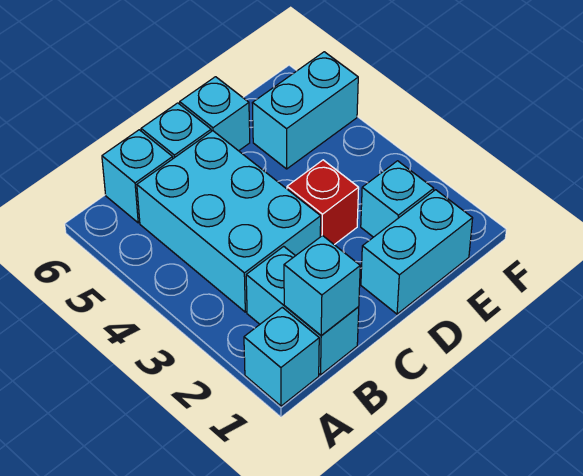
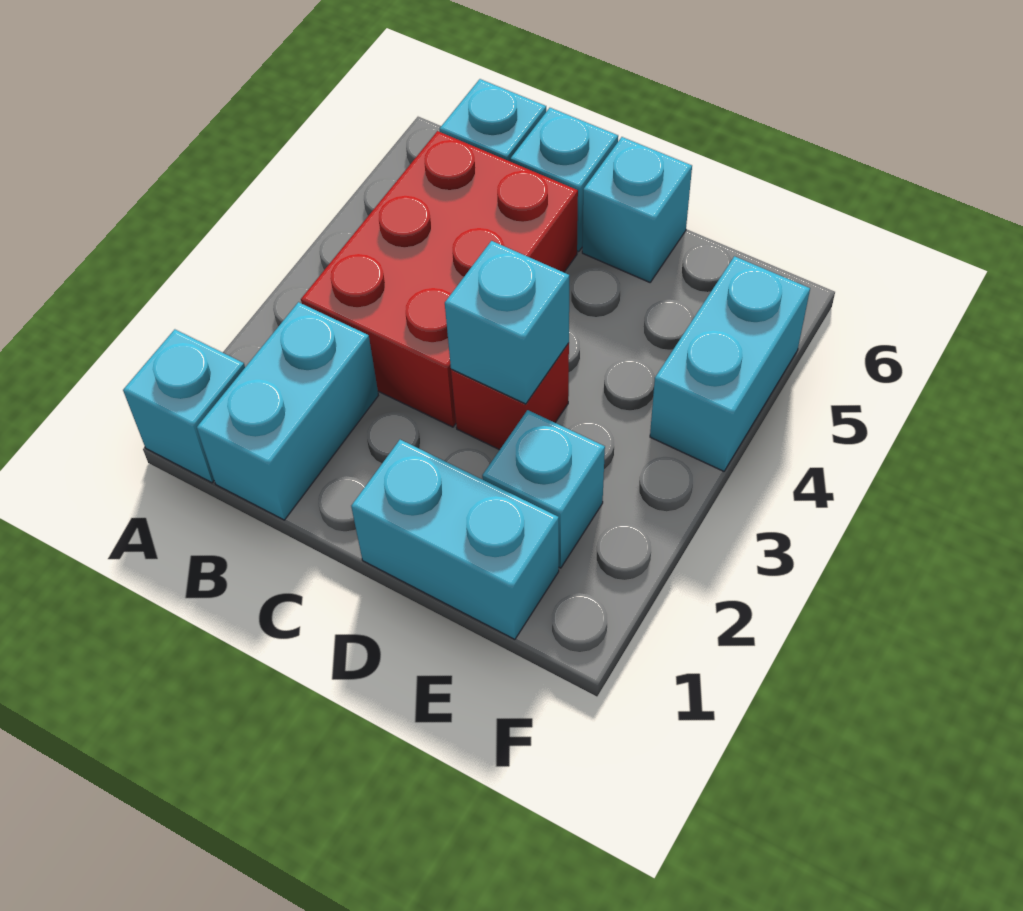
cyan 1x1 brick [284,236,360,336] -> cyan 1x1 brick moved to [445,241,569,404]
cyan 2x3 brick [137,131,321,312] -> red 2x3 brick [301,131,578,427]
cyan 1x2 brick [253,52,358,169] -> cyan 1x2 brick turned to [650,256,810,471]

